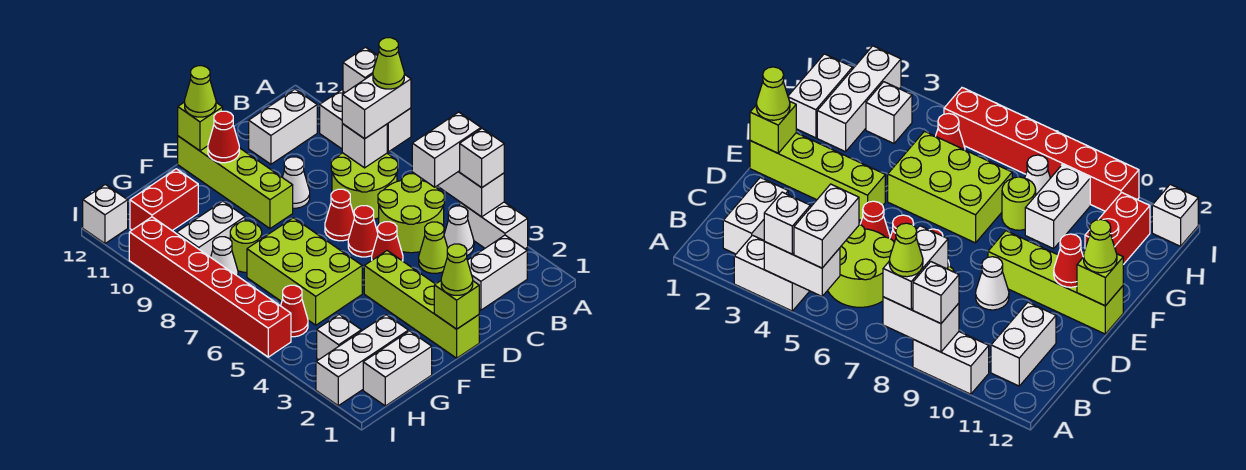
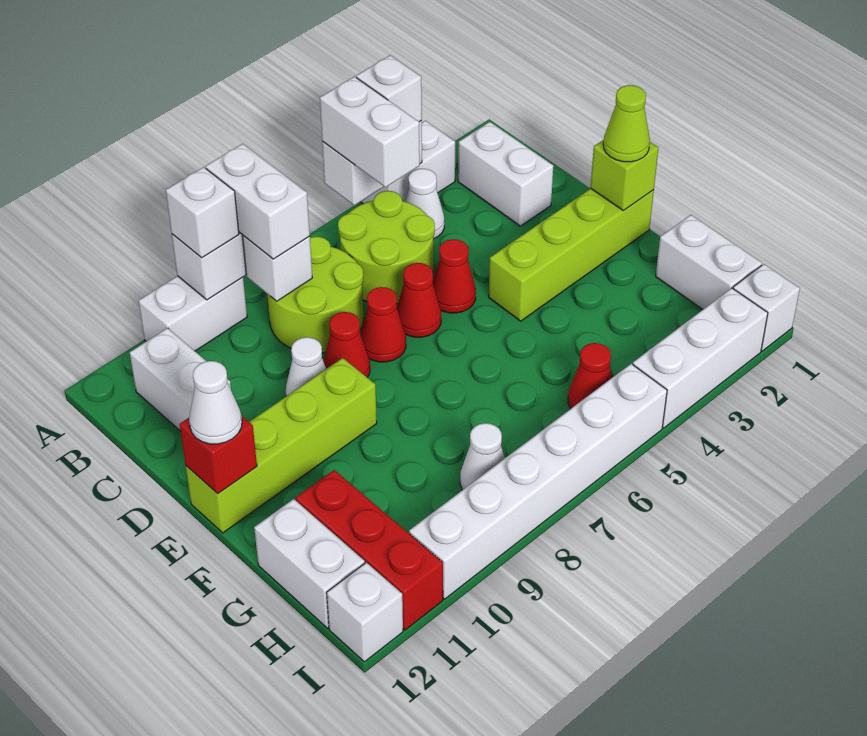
lime 1x1 cone [373,38,404,89] -> none
lime 1x1 cone [419,222,448,273] -> none
red 1x1 cone [208,111,239,163] -> red 1x1 cone moved to [323,312,370,378]
lime 1x1 brick [178,102,223,151] -> red 1x1 brick [180,417,257,494]
lime 1x1 cone [185,66,216,117] -> white 1x1 cone [189,361,242,444]
lime 2x3 brick [247,218,362,325] -> none
white 1x3 brick [316,315,408,406] -> white 1x3 brick turned to [633,288,768,428]
lime 1x1 round brick [230,221,262,272] -> none
white 1x2 brick [177,201,245,257] -> white 1x2 brick moved to [254,499,365,628]
red 1x2 brick [130,169,198,230] -> red 1x3 brick [296,470,443,630]
white 1x1 brick [317,315,361,360] -> white 1x1 brick moved to [733,264,800,351]
red 1x6 brick [129,217,291,357] -> white 1x6 brick [409,364,667,599]

